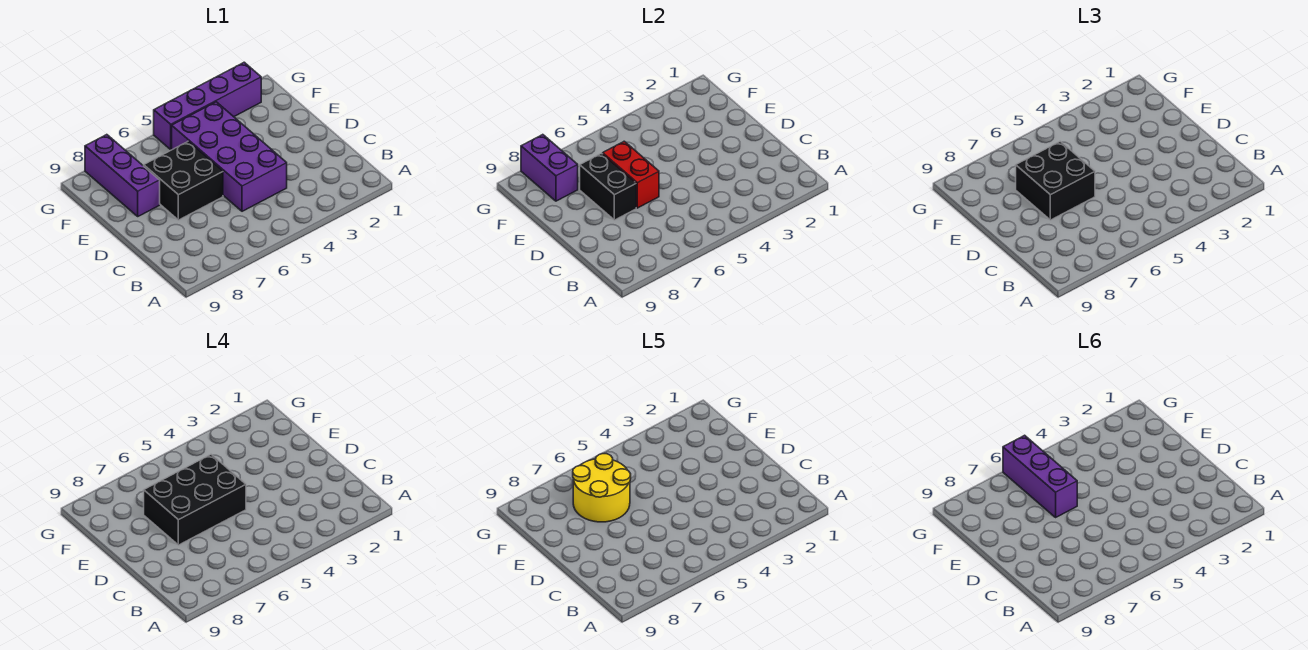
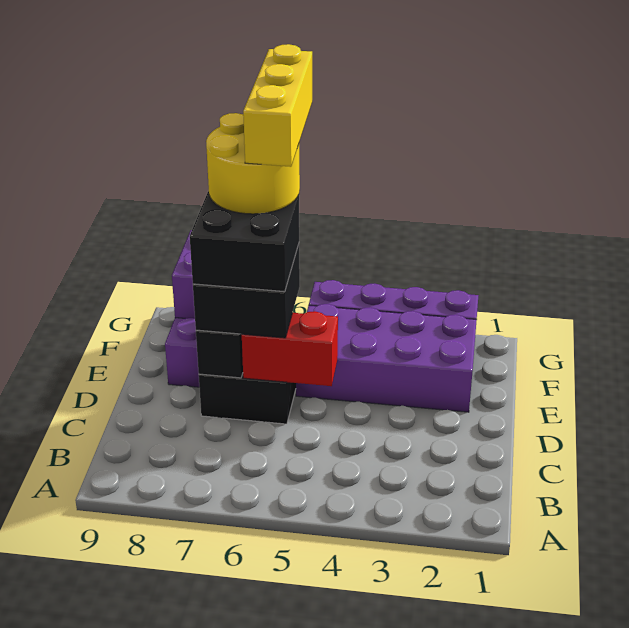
purple 2x4 brick [172,102,287,211] -> purple 2x4 brick turned to [296,304,477,412]
black 2x3 brick [144,454,246,545] -> black 2x2 brick [190,191,299,292]
red 1x2 brick [603,141,659,208] -> red 1x2 brick turned to [242,311,338,386]
purple 1x3 brick [1003,435,1077,517] -> yellow 1x3 brick [243,44,312,167]

